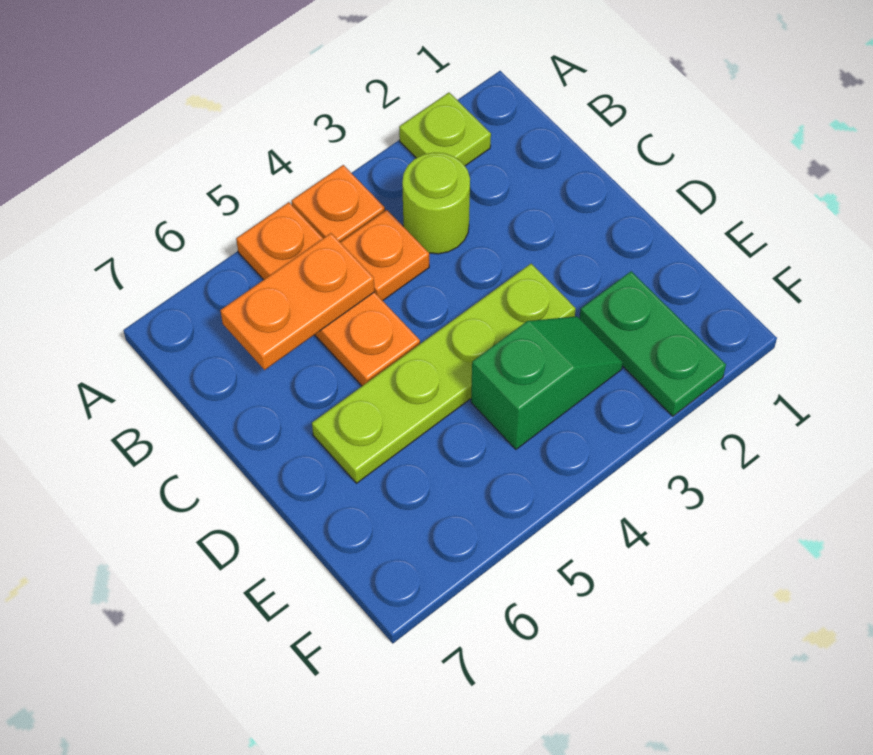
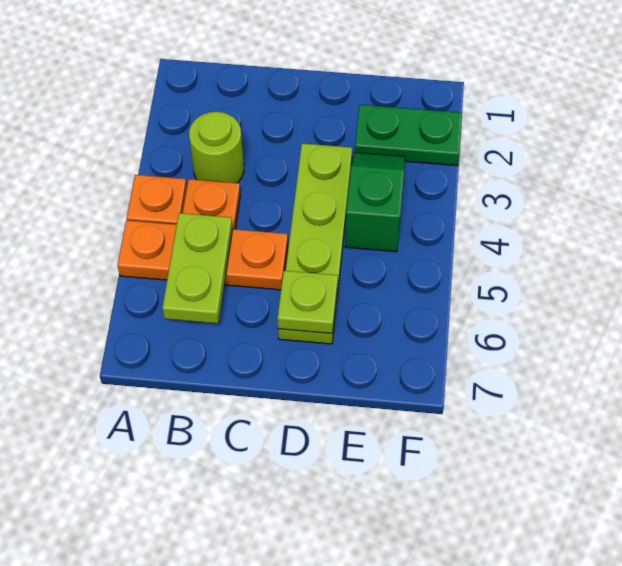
lime 1x1 plate [399,93,491,166] -> lime 1x1 plate moved to [277,271,338,333]
orange 1x2 plate [220,233,375,370] -> lime 1x2 plate [162,213,232,324]

